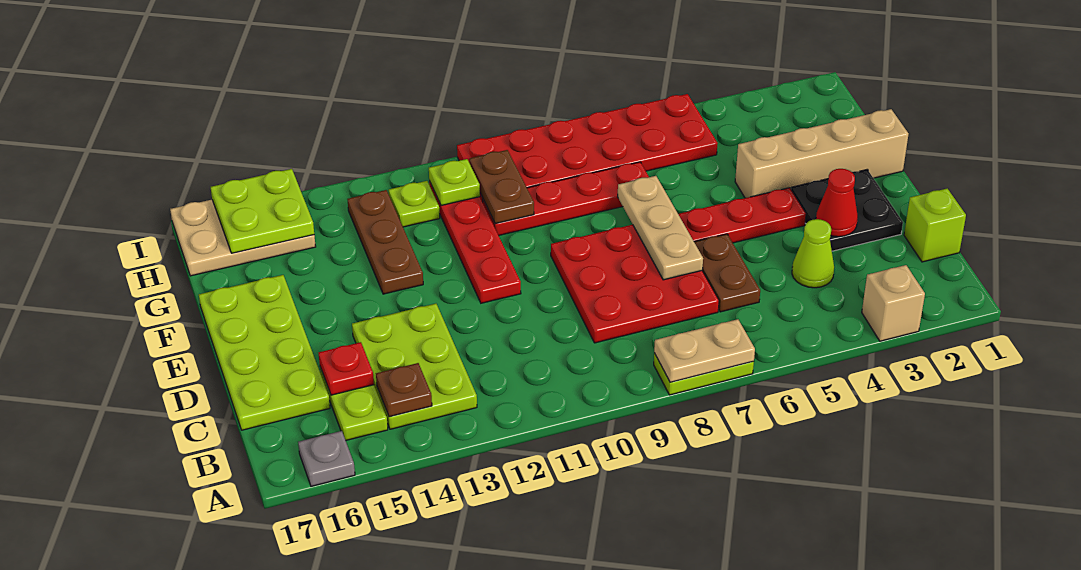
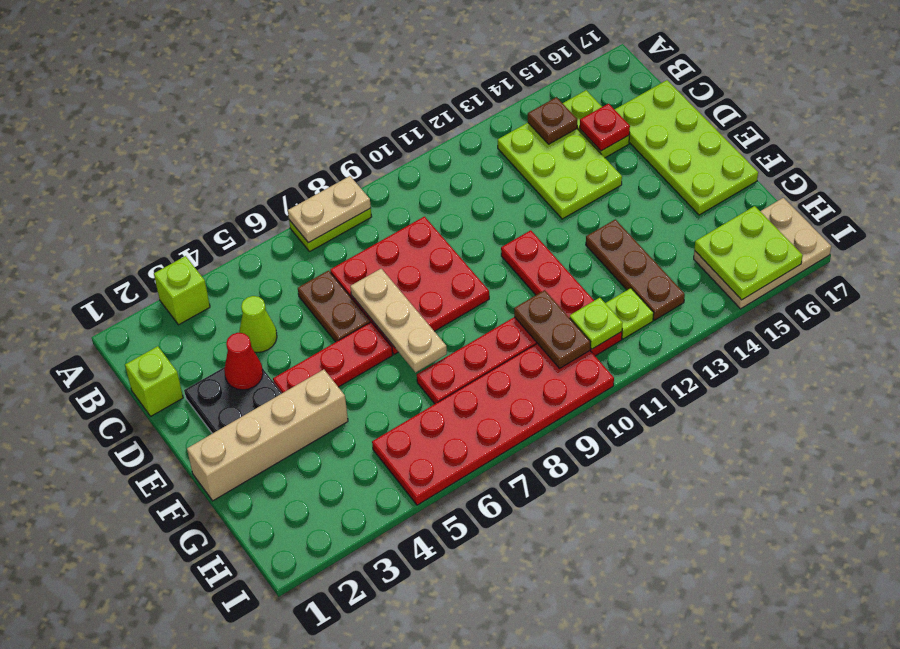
tan 1x1 brick [862,265,925,341] -> lime 1x1 brick [154,256,210,325]
grey 1x1 plate [298,431,355,486] -> none

